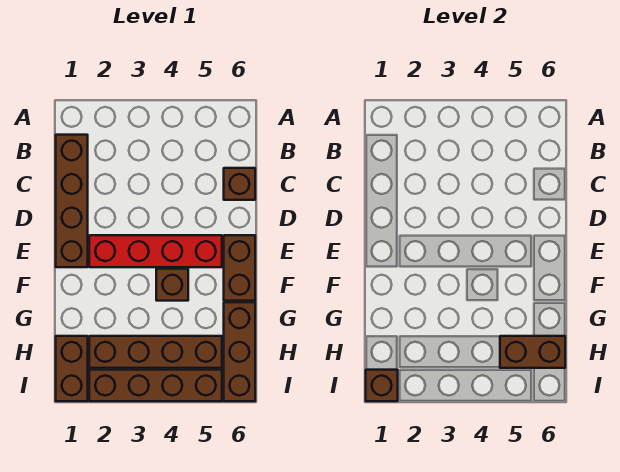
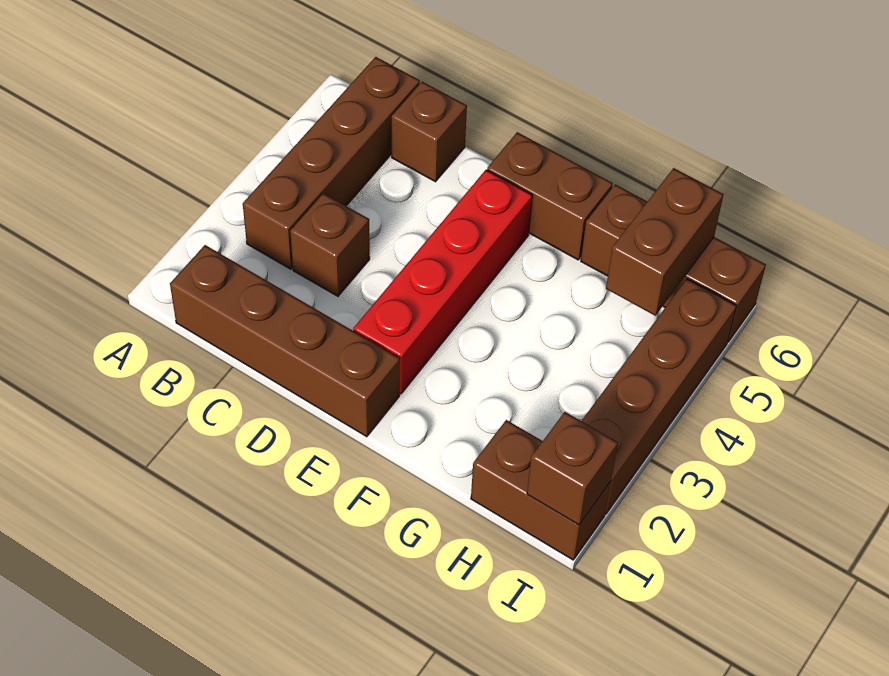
brown 1x1 brick [156,269,188,301] -> brown 1x1 brick moved to [290,193,370,296]
brown 1x4 brick [89,336,222,368] -> brown 1x4 brick moved to [243,57,420,269]

